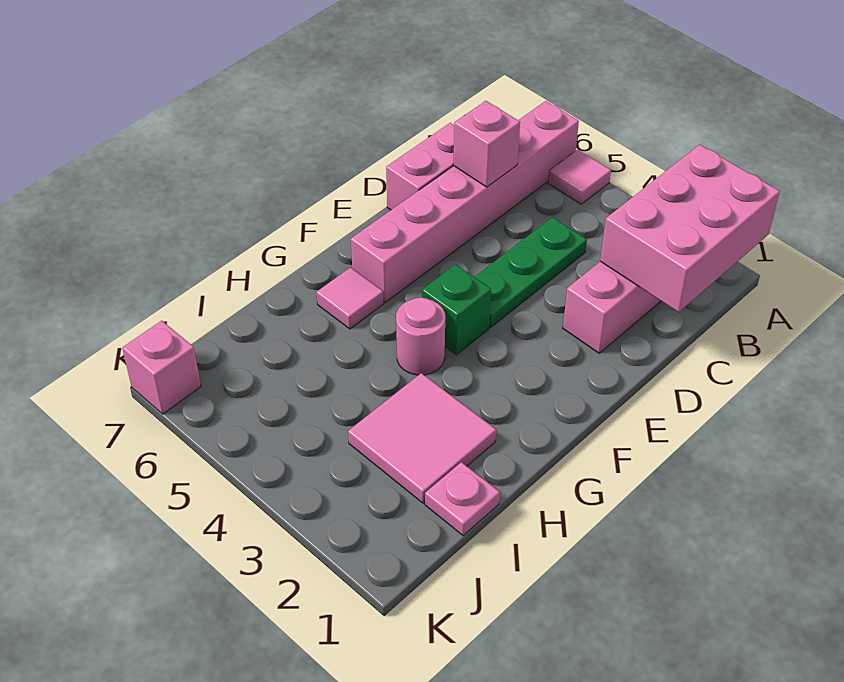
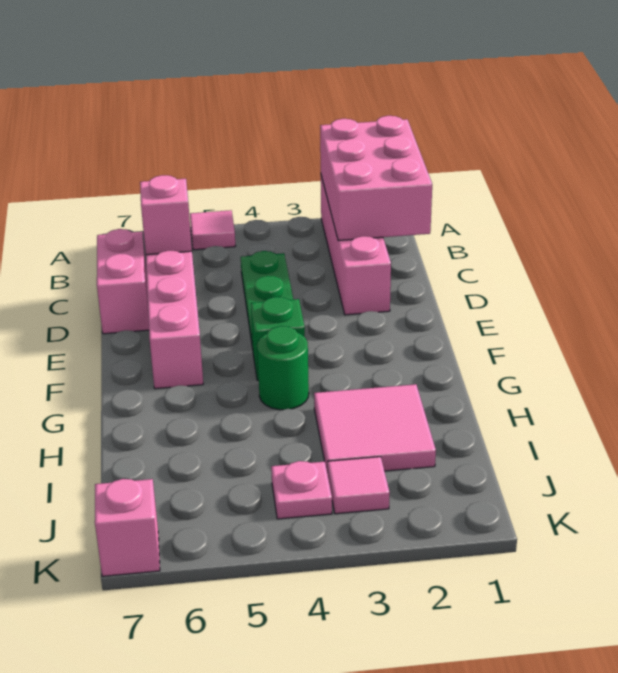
pink 1x1 round brick [396,298,445,375] -> green 1x1 round brick [257,326,309,410]
pink 1x1 tile [316,268,384,329] -> pink 1x1 tile moved to [328,457,390,514]
pink 1x1 plate [425,462,500,536] -> pink 1x1 plate moved to [271,461,332,519]

